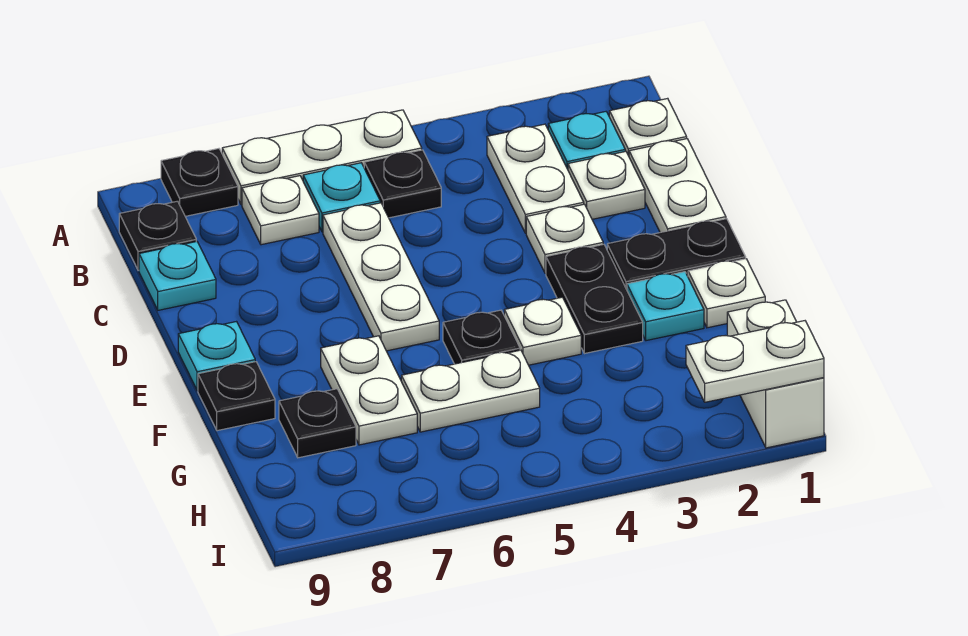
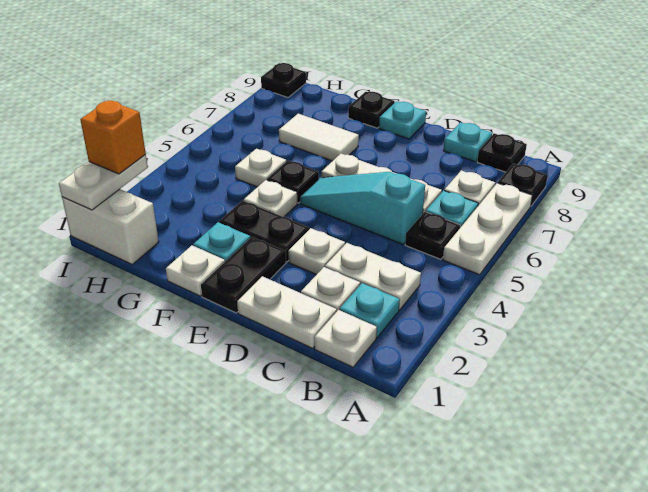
none -> cyan 1x3 slope [300,172,425,244]
white 1x2 plate [321,336,417,445] -> white 1x2 tile [279,114,359,161]
white 1x2 plate [401,350,540,432] -> white 1x1 plate [235,149,286,187]
black 1x1 plate [279,389,356,458] -> black 1x1 plate moved to [261,63,306,97]
none -> orange 1x1 brick [80,100,146,174]

